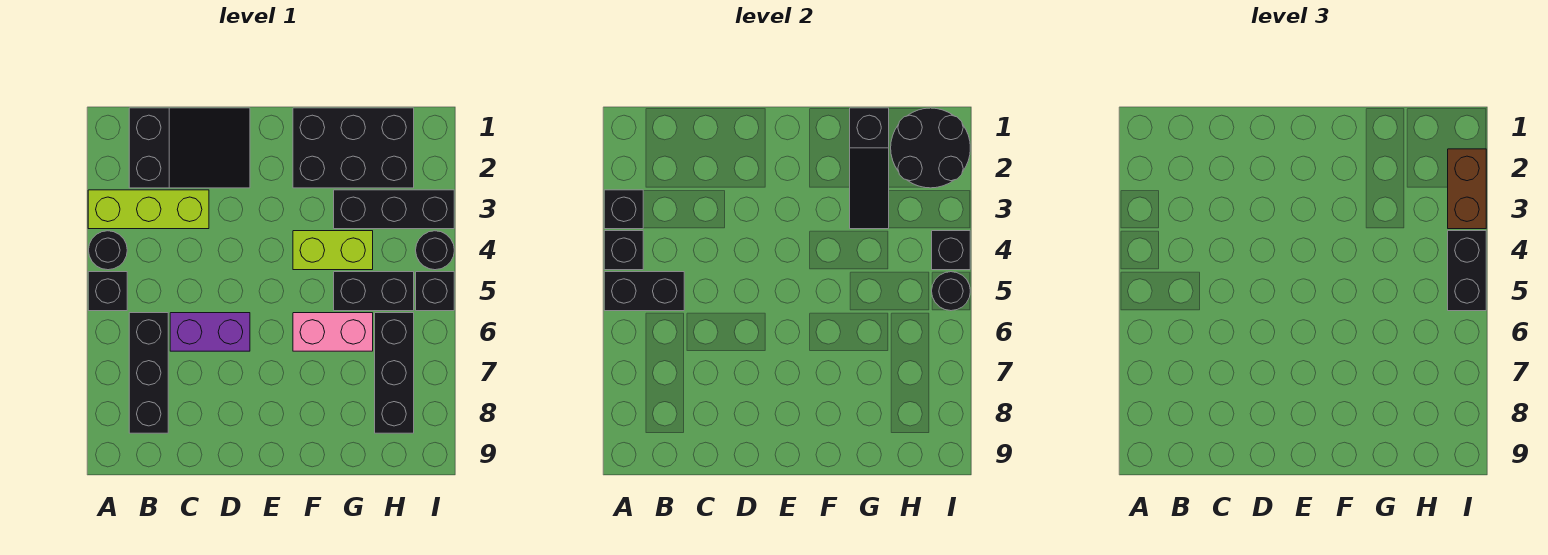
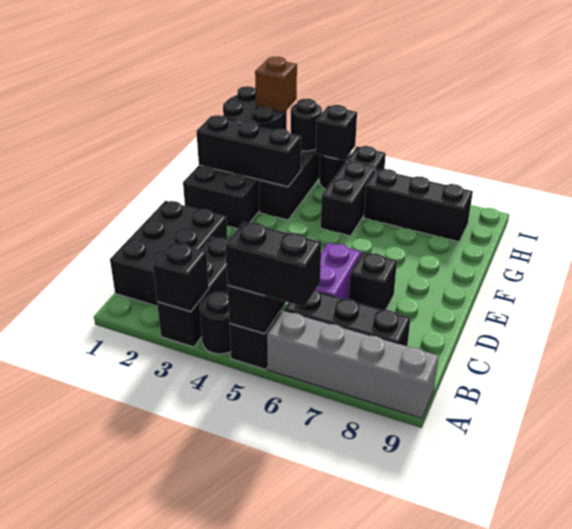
lime 1x3 brick [88,190,209,229] -> black 1x3 brick [157,237,228,347]
black 1x1 brick [604,231,643,270] -> black 1x1 brick moved to [349,252,397,310]
none -> grey 1x4 brick [267,311,439,418]
black 2x3 slope [129,108,250,188] -> black 2x3 brick [110,201,228,306]
lime 1x2 brick [293,231,373,270] -> none
pink 1x2 brick [293,313,373,351] -> none
black 1x3 slope [850,108,889,229] -> black 1x3 brick [196,115,301,187]
brown 1x2 brick [1448,149,1486,229] -> brown 1x1 brick [255,57,297,113]
black 1x2 brick [1448,231,1486,311] -> black 1x2 brick moved to [225,222,321,307]
black 1x1 round brick [932,272,970,311] -> black 1x1 round brick moved to [291,99,322,151]

